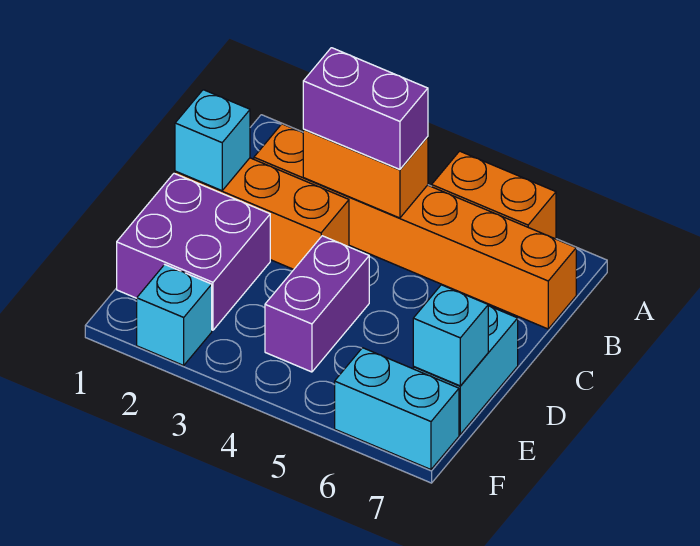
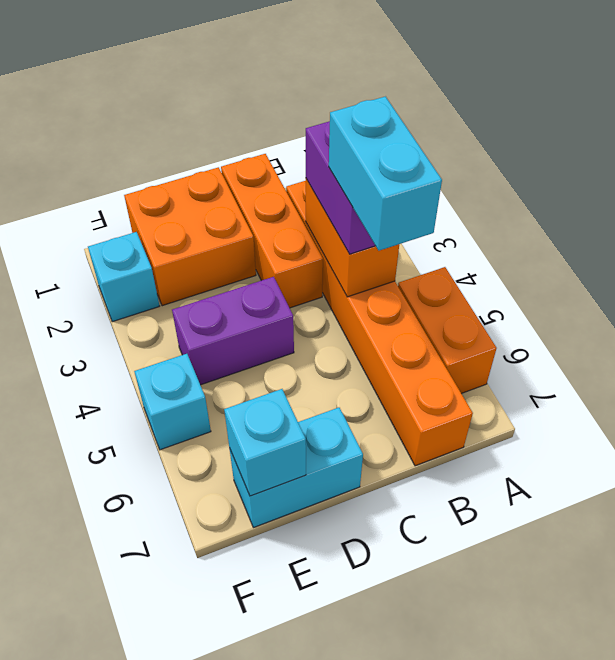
cyan 1x1 brick [175,90,250,191] -> cyan 1x1 brick moved to [134,354,211,450]
purple 2x2 brick [117,174,270,330] -> orange 2x2 brick [124,167,256,306]
cyan 1x2 brick [335,348,459,470] -> cyan 1x2 brick moved to [329,97,442,251]

